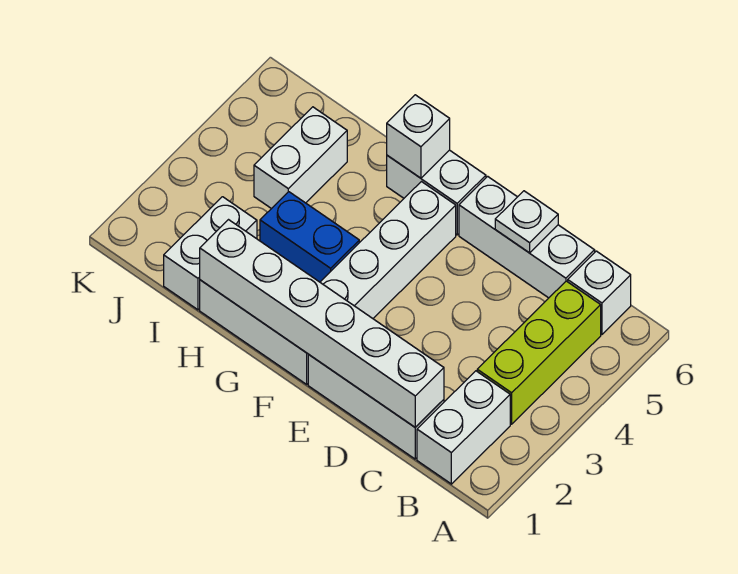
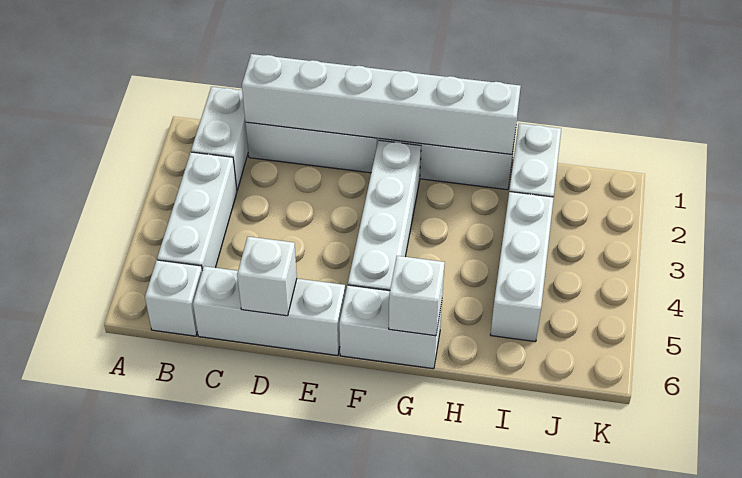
lime 1x3 brick [477,281,601,424] -> white 1x3 brick [157,152,237,270]
white 1x1 plate [495,191,558,253] -> white 1x1 brick [237,237,297,316]
blue 1x2 brick [260,192,359,282] -> none
white 1x2 brick [254,107,347,209] -> white 1x3 brick [490,192,554,342]

